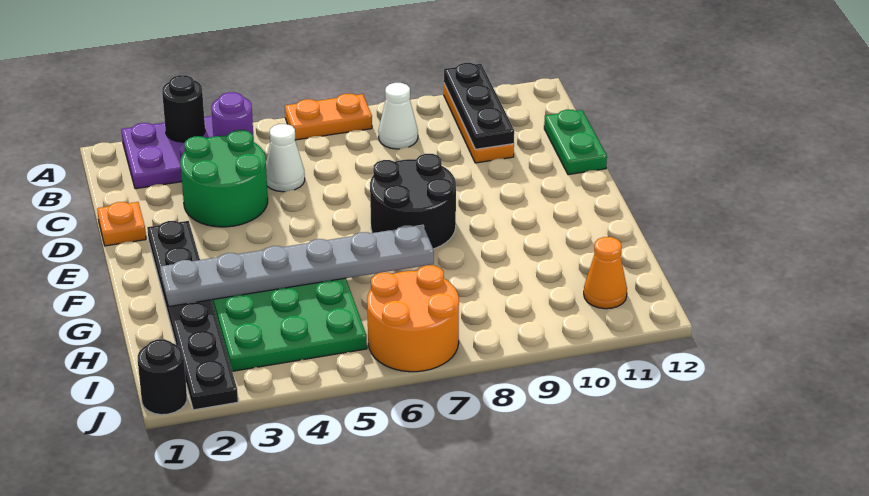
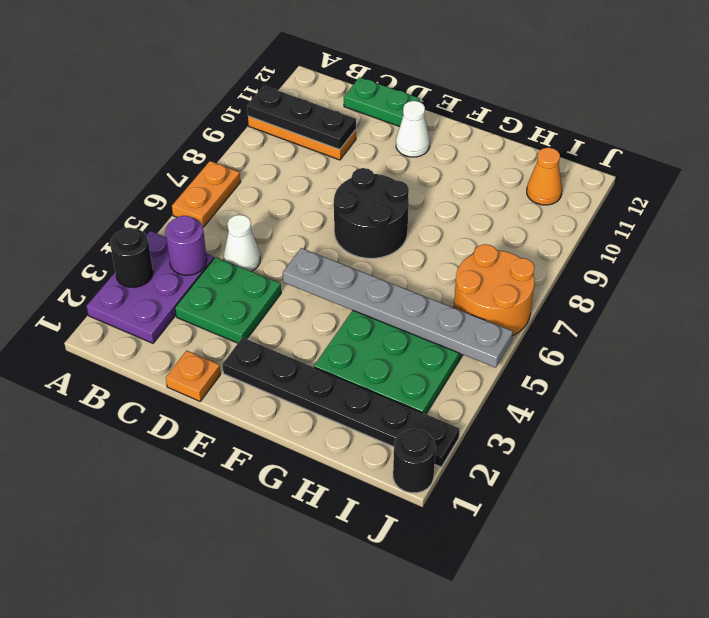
white 1x1 cone [378,83,418,149] -> white 1x1 cone moved to [396,101,430,157]
green 2x2 round brick [180,130,268,227] -> green 2x2 plate [175,257,281,343]
grey 1x6 plate [160,225,434,307] -> grey 1x6 plate turned to [283,248,513,368]

